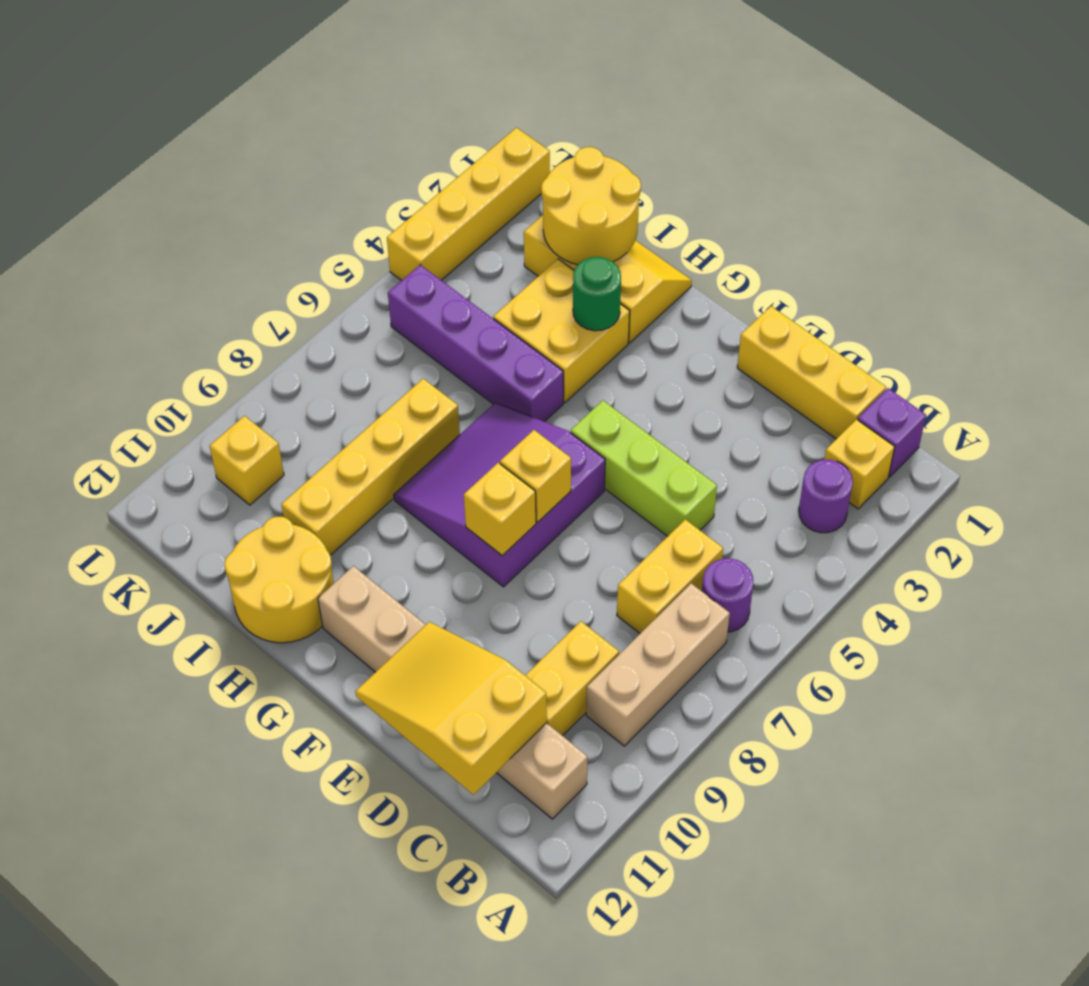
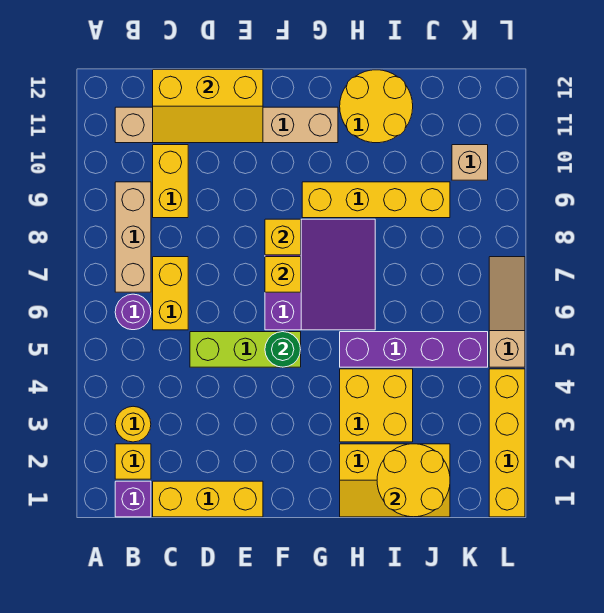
purple 1x1 round brick [799,460,853,533] -> yellow 1x1 round brick [115,406,151,442]
yellow 2x3 slope [356,622,547,795] -> yellow 2x3 slope turned to [153,70,263,143]
green 1x1 round brick [573,257,621,331] -> green 1x1 round brick moved to [265,332,301,367]
yellow 1x4 brick [281,379,460,555] -> yellow 1x4 brick turned to [302,182,450,218]
yellow 1x1 brick [210,416,284,505] -> tan 1x1 brick [452,145,488,180]
none -> tan 1x3 slope [489,257,525,367]

